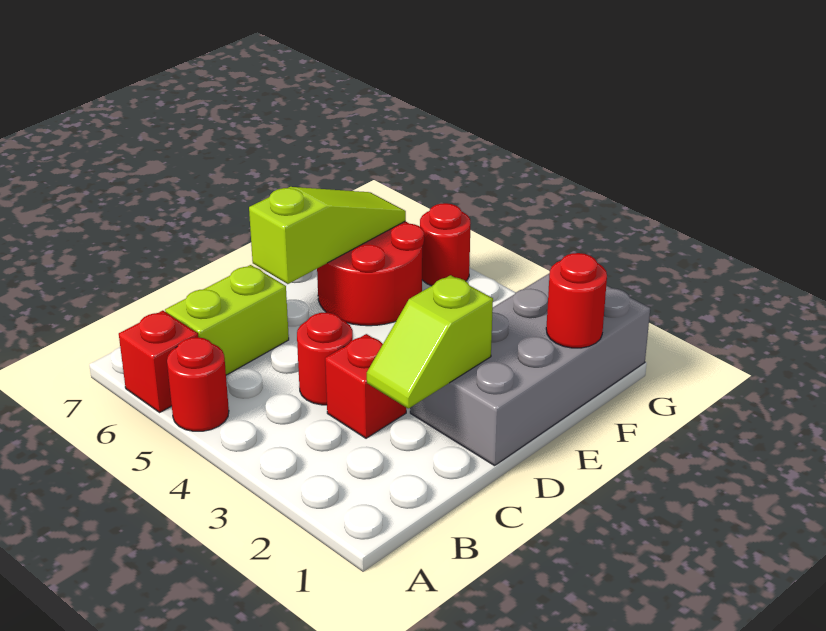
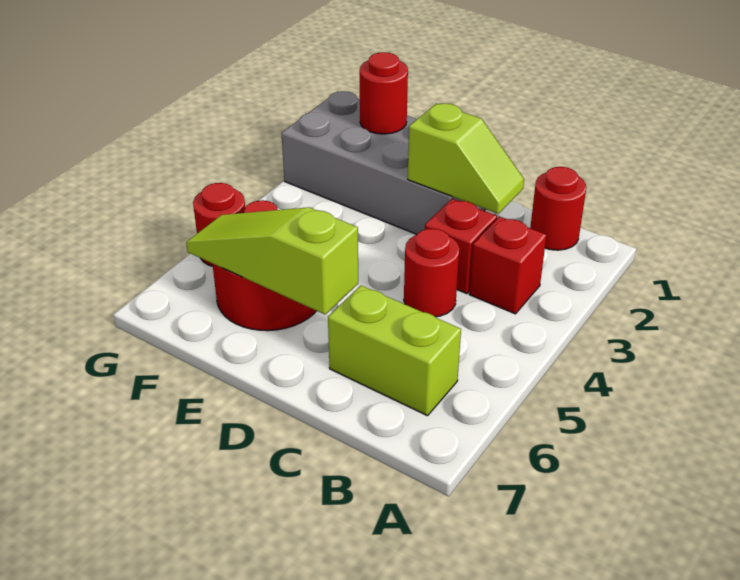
red 1x1 round brick [167,337,229,431] -> red 1x1 round brick moved to [530,167,586,250]
red 1x1 brick [119,311,198,412] -> red 1x1 brick moved to [469,217,546,314]

